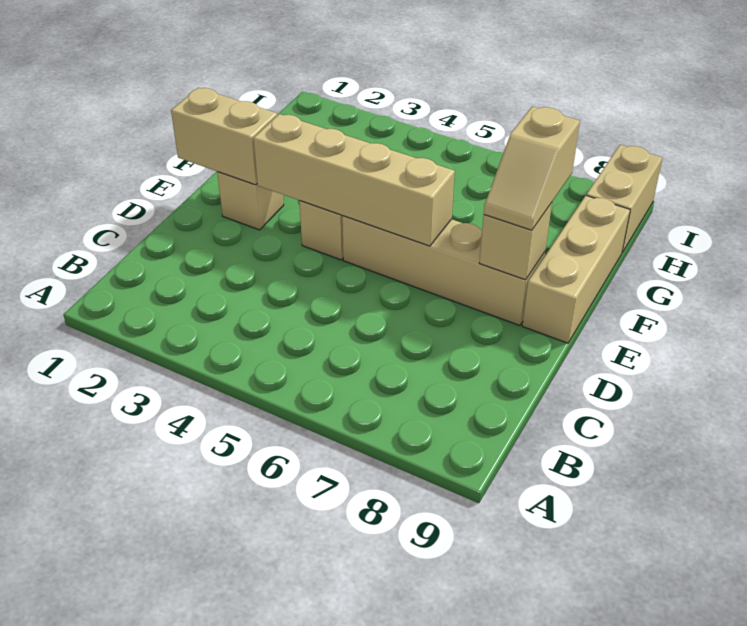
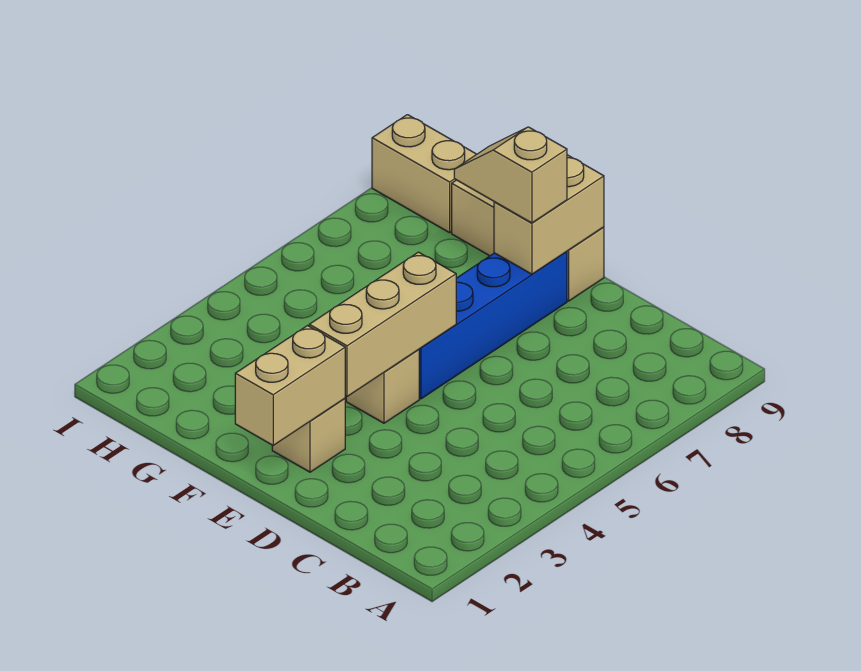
tan 1x4 brick [254,114,455,246] -> tan 1x3 brick [309,252,456,397]
tan 1x4 brick [342,216,545,326] -> blue 1x4 brick [419,252,567,399]
tan 1x1 brick [479,203,552,280] -> tan 1x2 brick [494,155,604,274]
tan 1x2 slope [484,107,580,230] -> tan 1x2 slope turned to [454,127,567,223]

